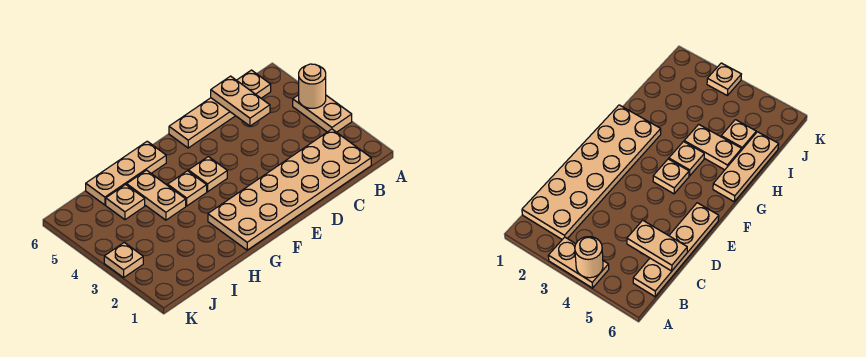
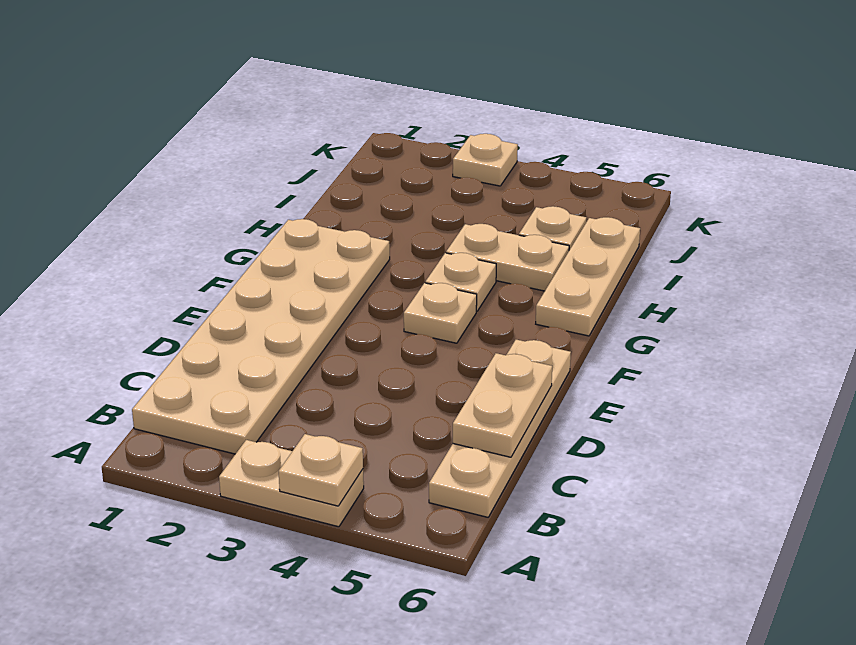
tan 1x1 round brick [299,64,326,108] -> tan 1x1 plate [279,434,363,506]
tan 1x2 plate [211,76,270,126] -> tan 1x2 plate turned to [453,353,552,457]

